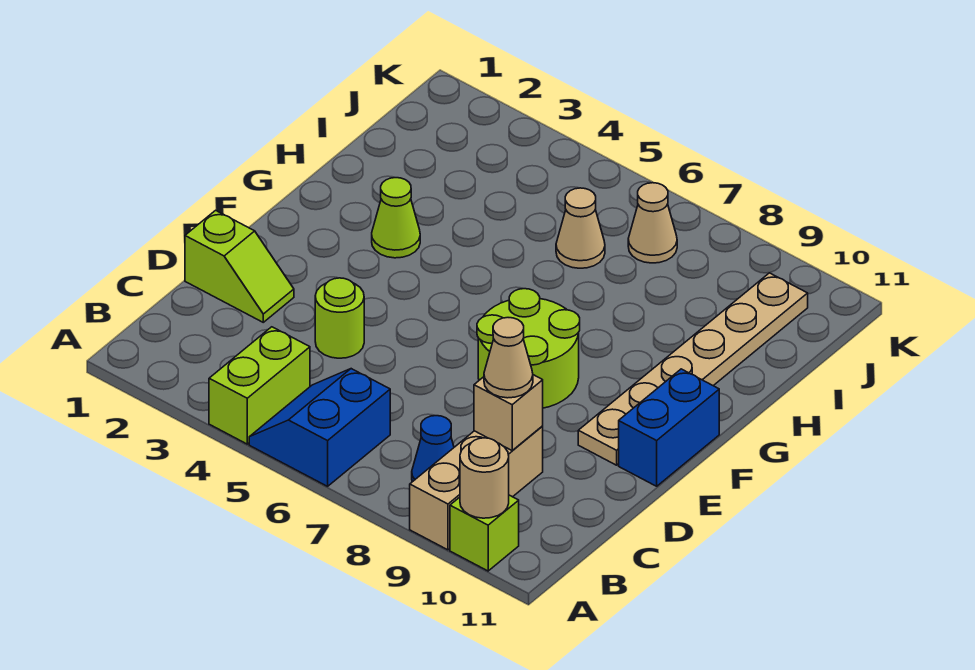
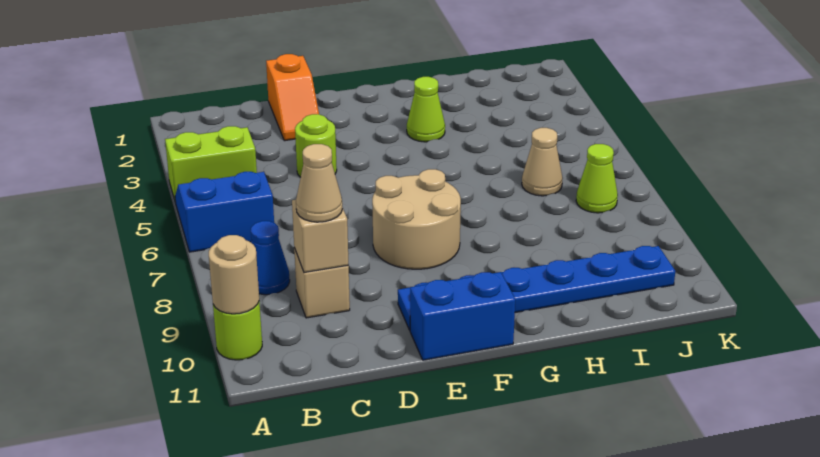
tan 1x3 brick [410,426,543,550] -> tan 1x1 brick [294,248,350,318]
lime 1x1 brick [450,495,519,571] -> lime 1x1 round brick [213,302,262,360]
lime 1x2 slope [185,210,294,322] -> orange 1x2 slope [266,54,319,141]
lime 2x2 round brick [477,289,580,408] -> tan 2x2 round brick [372,169,461,269]
tan 1x6 plate [578,273,808,465] -> blue 1x6 plate [398,246,675,330]
tan 1x1 cone [628,183,677,263] -> lime 1x1 cone [576,144,618,213]

